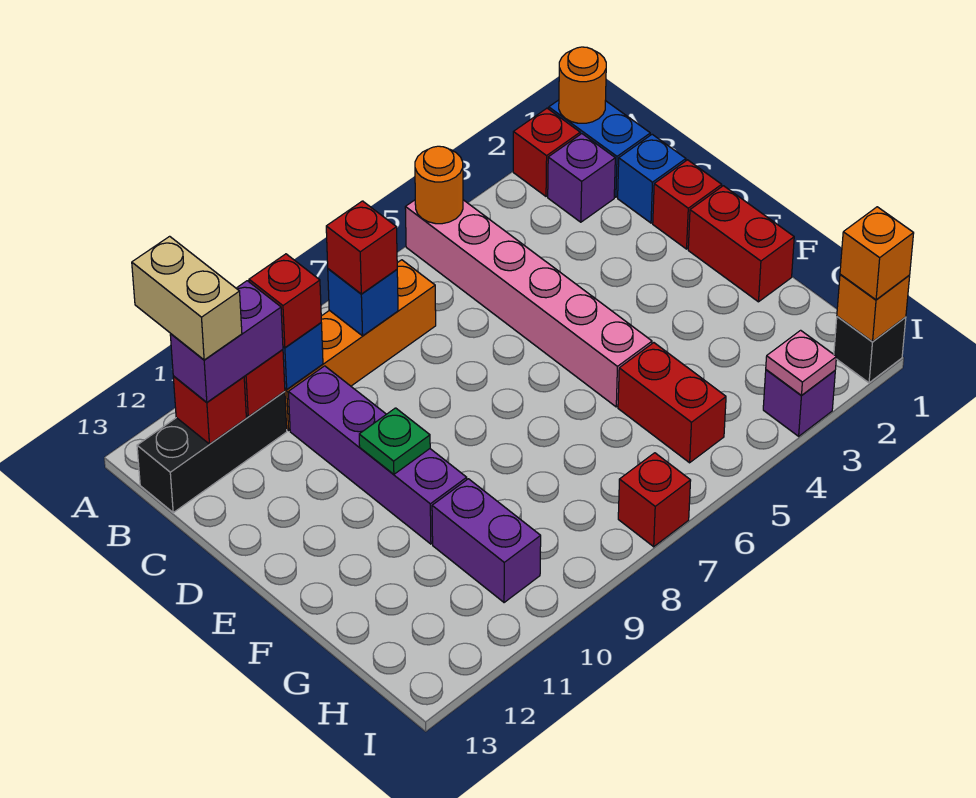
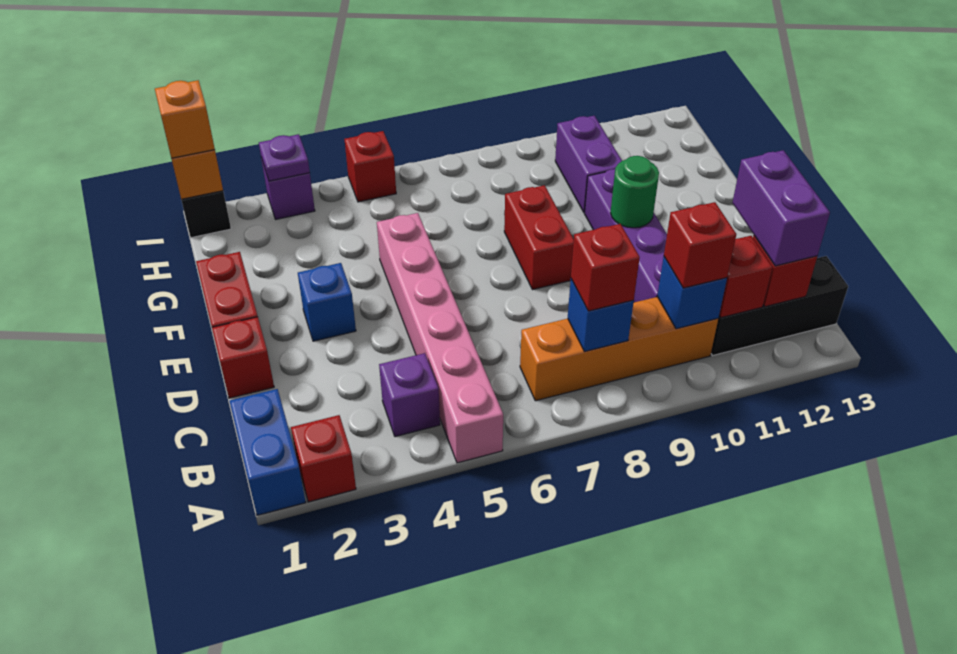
orange 1x1 round brick [559,47,606,123] -> none
orange 1x1 round brick [415,146,463,224] -> none
tan 1x2 brick [132,236,242,360] -> none
purple 1x1 brick [548,134,615,222] -> purple 1x1 brick moved to [379,353,440,437]
purple 1x2 brick [170,281,283,402] -> purple 1x2 brick turned to [732,150,830,266]
blue 1x1 brick [618,134,686,223] -> blue 1x1 brick moved to [298,263,356,341]
green 1x1 plate [359,408,430,474] -> green 1x1 round brick [611,156,659,228]
red 1x2 brick [618,343,726,463] -> red 1x2 brick moved to [504,185,574,290]
pink 1x1 plate [766,330,836,396] -> purple 1x1 plate [259,134,310,181]
red 1x1 brick [618,453,691,547] -> red 1x1 brick moved to [344,131,396,202]

